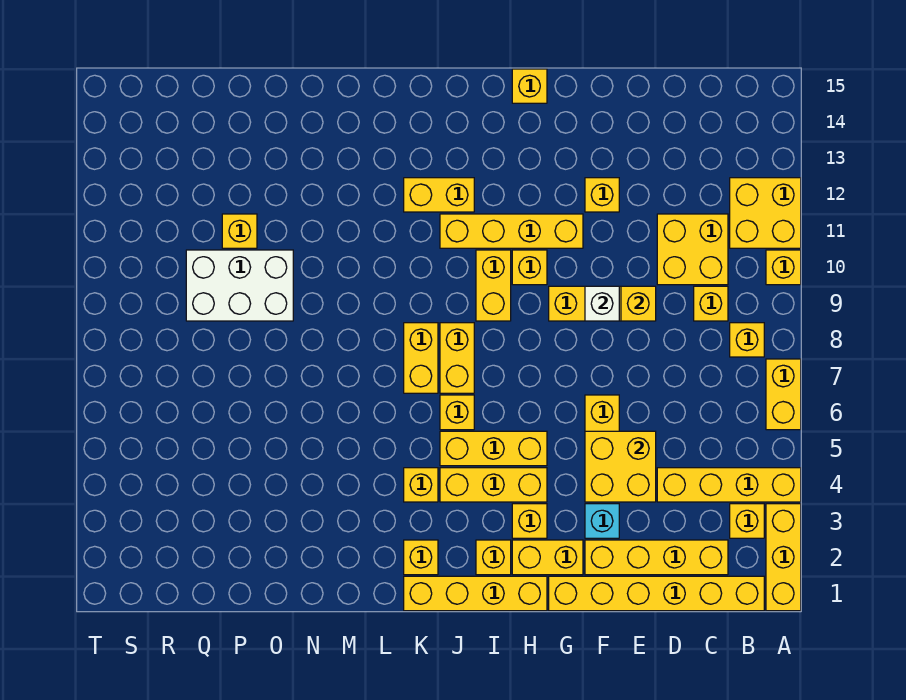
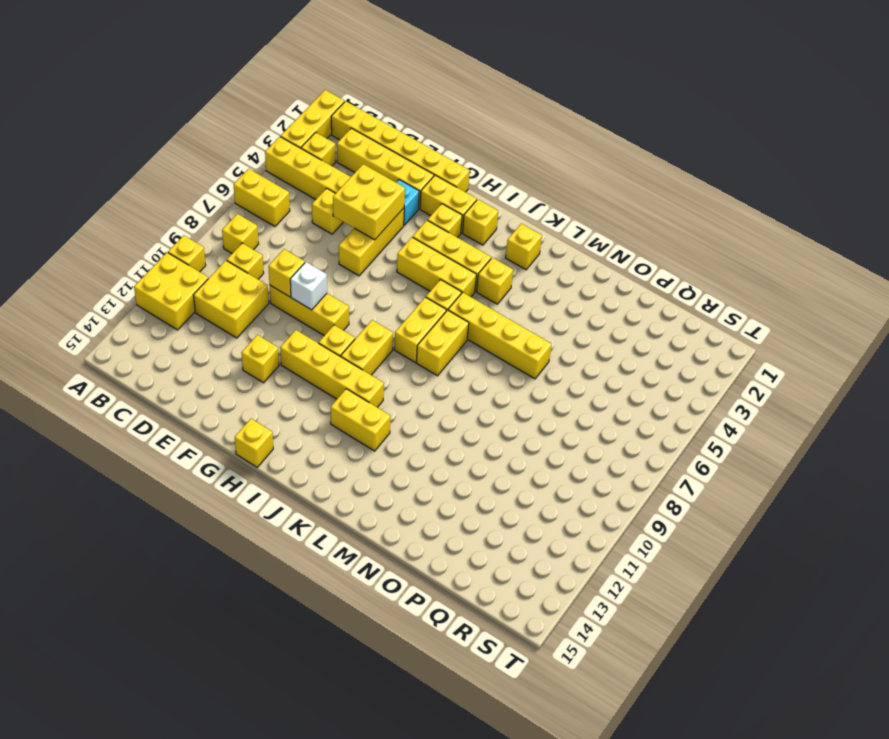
yellow 1x2 brick [766,359,801,430] -> yellow 1x2 brick turned to [233,169,290,226]
yellow 1x4 brick [404,576,547,611] -> yellow 1x4 brick moved to [448,292,552,379]
white 2x3 brick [186,250,293,321] -> none
yellow 1x1 brick [222,214,257,248] -> yellow 1x1 brick moved to [312,188,343,234]

